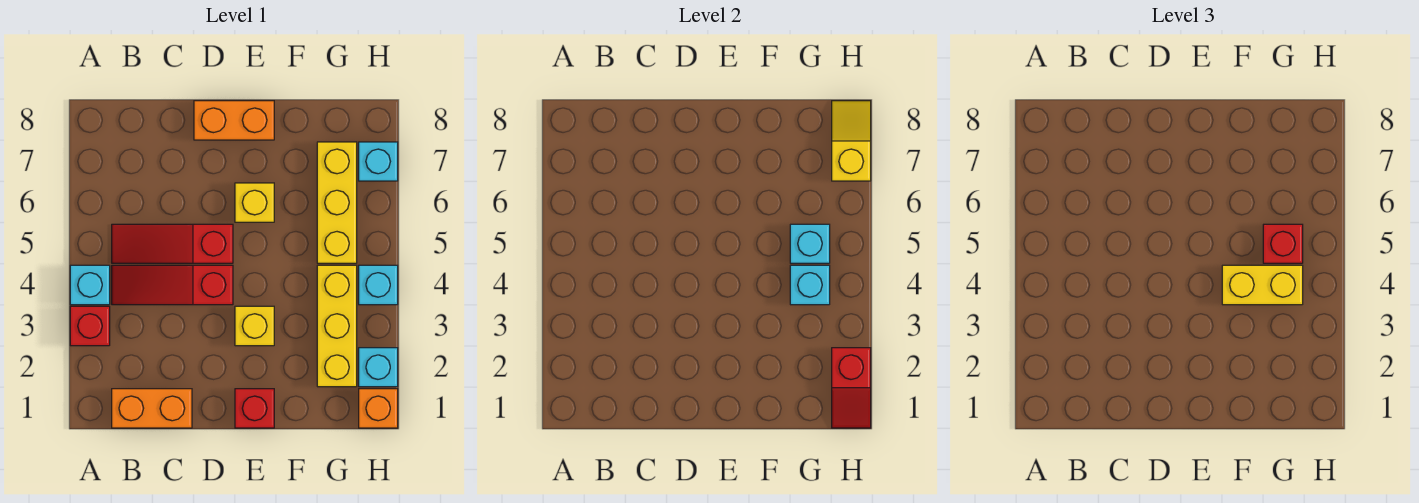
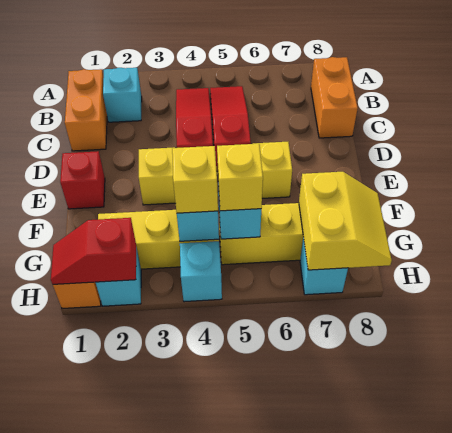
red 1x1 brick [70,306,110,346] -> none
cyan 1x1 brick [70,265,110,305] -> cyan 1x1 brick moved to [103,68,142,122]
orange 1x2 brick [194,101,274,140] -> orange 1x2 brick moved to [311,57,358,138]
yellow 1x2 brick [1222,265,1303,305] -> yellow 1x1 brick [172,146,218,213]
red 1x1 brick [1263,224,1303,263] -> yellow 1x1 brick [217,144,263,211]
yellow 1x2 slope [832,101,871,181] -> yellow 2x2 slope [299,172,392,270]

